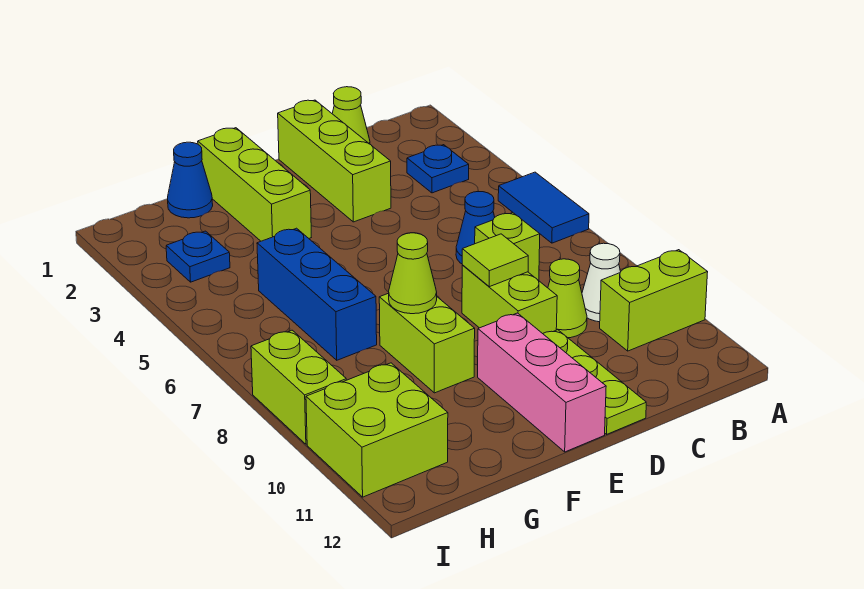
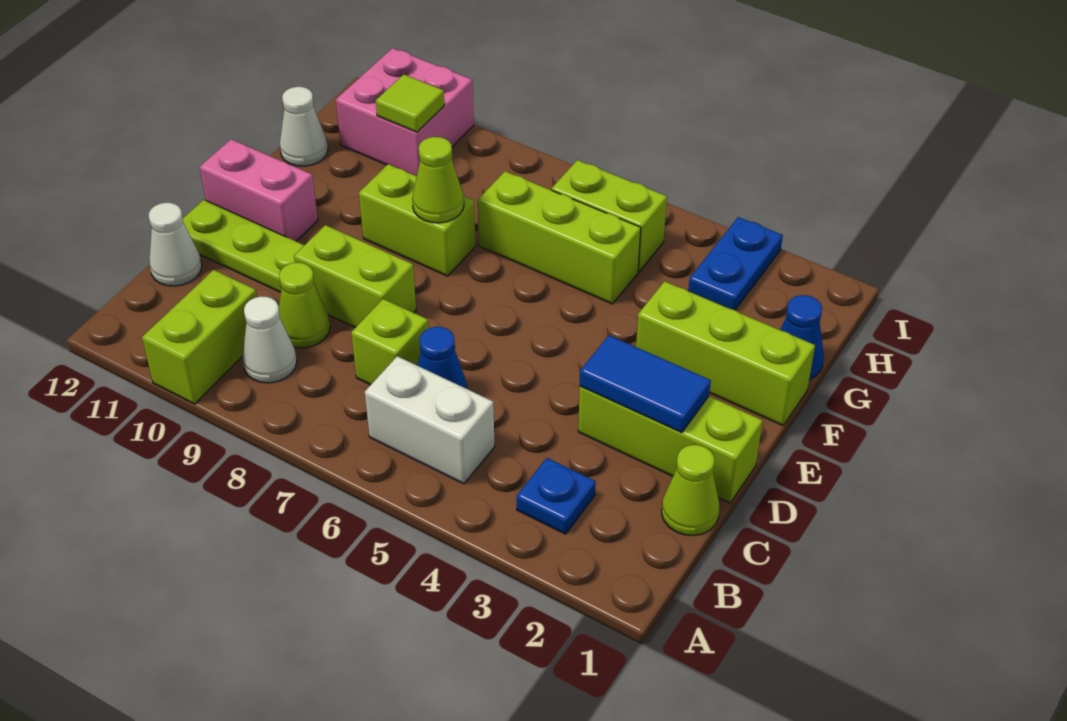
blue 1x2 tile [498,172,589,243] -> blue 1x2 tile moved to [580,335,711,433]
none -> white 1x2 brick [365,356,495,484]
none -> white 1x1 cone [149,203,202,286]
lime 1x1 tile [462,234,528,287] -> lime 1x1 tile moved to [376,74,444,132]
pink 1x3 brick [478,313,606,452] -> pink 1x2 brick [200,139,318,241]
blue 1x3 brick [257,228,377,360] -> lime 1x3 brick [478,171,641,304]
none -> white 1x1 cone [280,87,328,166]
blue 1x1 plate [166,231,230,282] -> blue 1x2 plate [688,217,783,310]
lime 2x2 brick [306,363,448,497] -> pink 2x2 brick [336,48,474,176]
lime 1x2 brick [251,330,346,444] -> lime 1x2 brick moved to [551,160,667,272]

